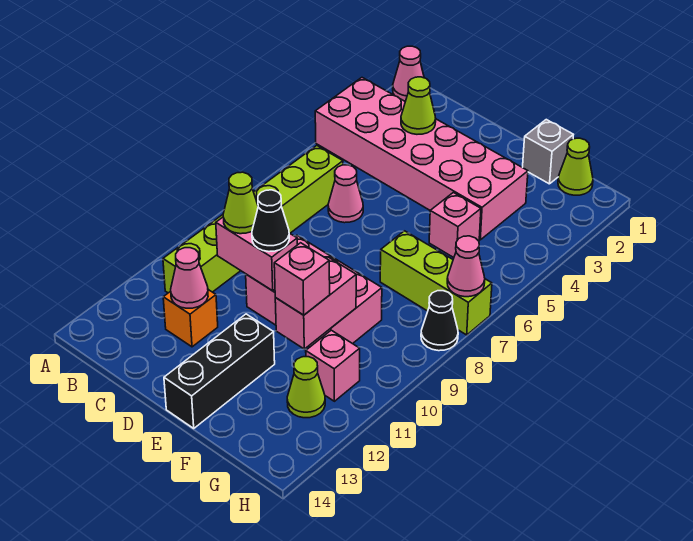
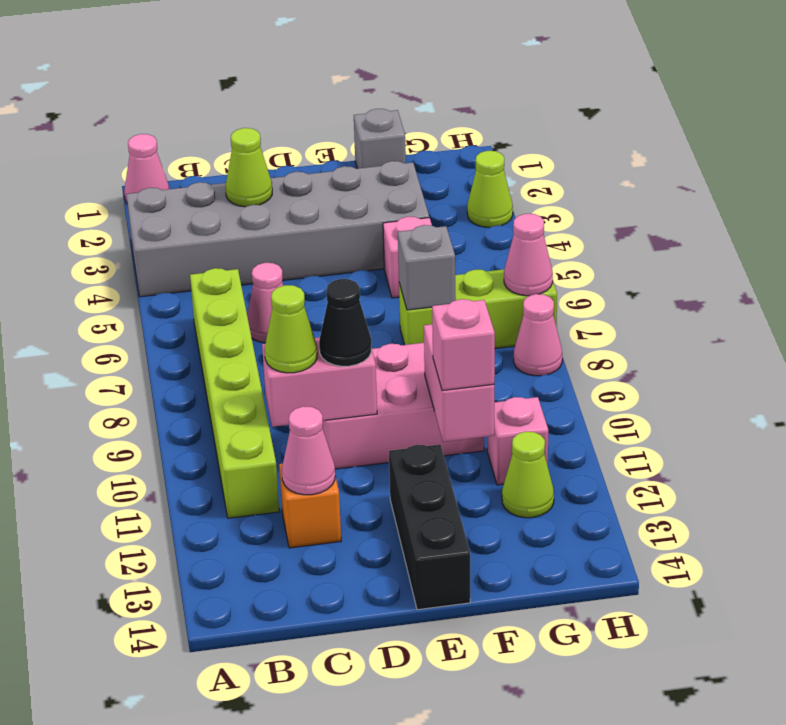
pink 2x6 brick [315,78,528,240] -> grey 2x6 brick [126,161,429,297]
none -> grey 1x1 brick [398,225,456,310]
lime 1x1 cone [558,138,593,195] -> lime 1x1 cone moved to [467,151,513,227]
black 1x1 cone [421,291,458,351] -> pink 1x1 cone [514,294,562,376]

